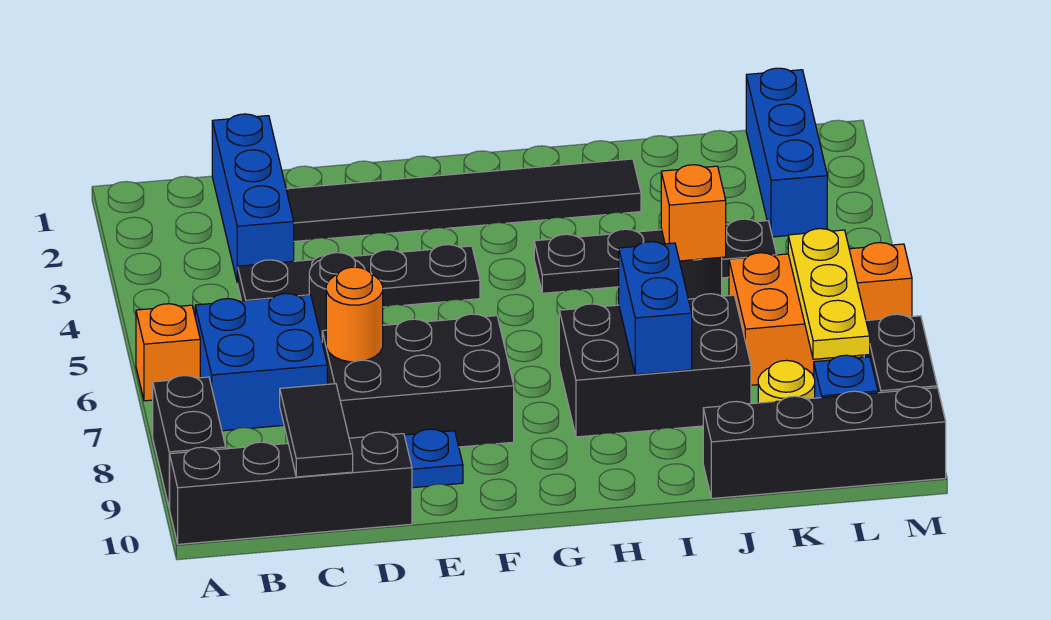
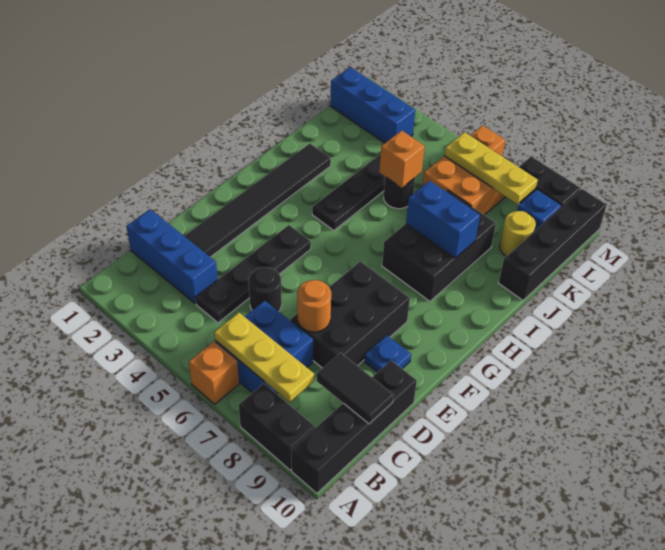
none -> yellow 1x3 plate [214,313,314,402]

